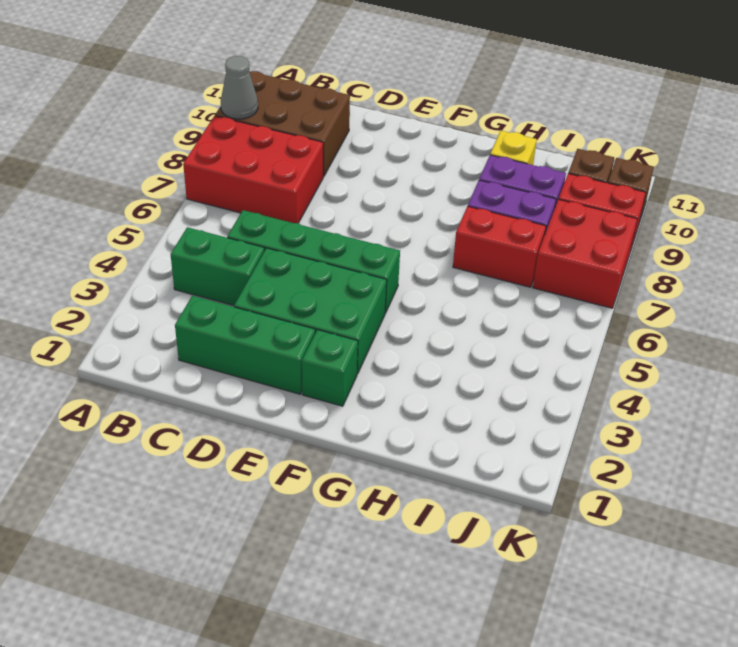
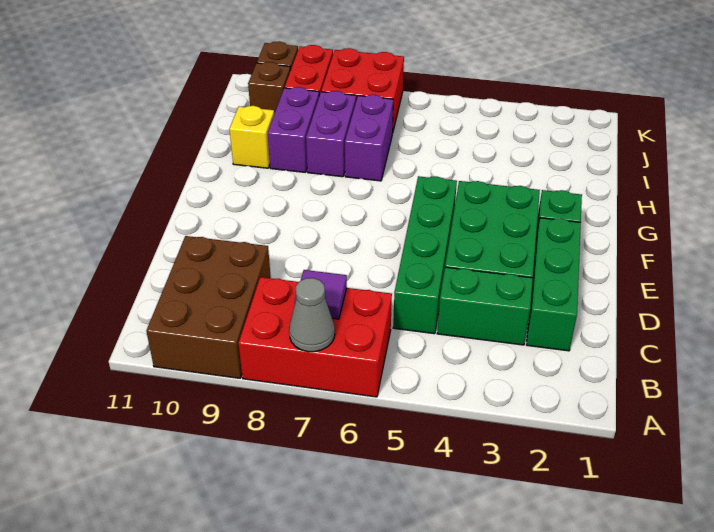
red 2x3 brick [183,116,323,223] -> red 2x3 brick turned to [238,277,392,397]
grey 1x1 cone [221,56,258,119] -> grey 1x1 cone moved to [289,278,335,352]
green 1x2 brick [171,227,264,306] -> green 1x2 brick turned to [437,267,533,345]
none -> purple 1x1 tile [295,270,347,319]
red 1x2 brick [453,206,546,287] -> purple 1x2 brick [345,95,393,181]

